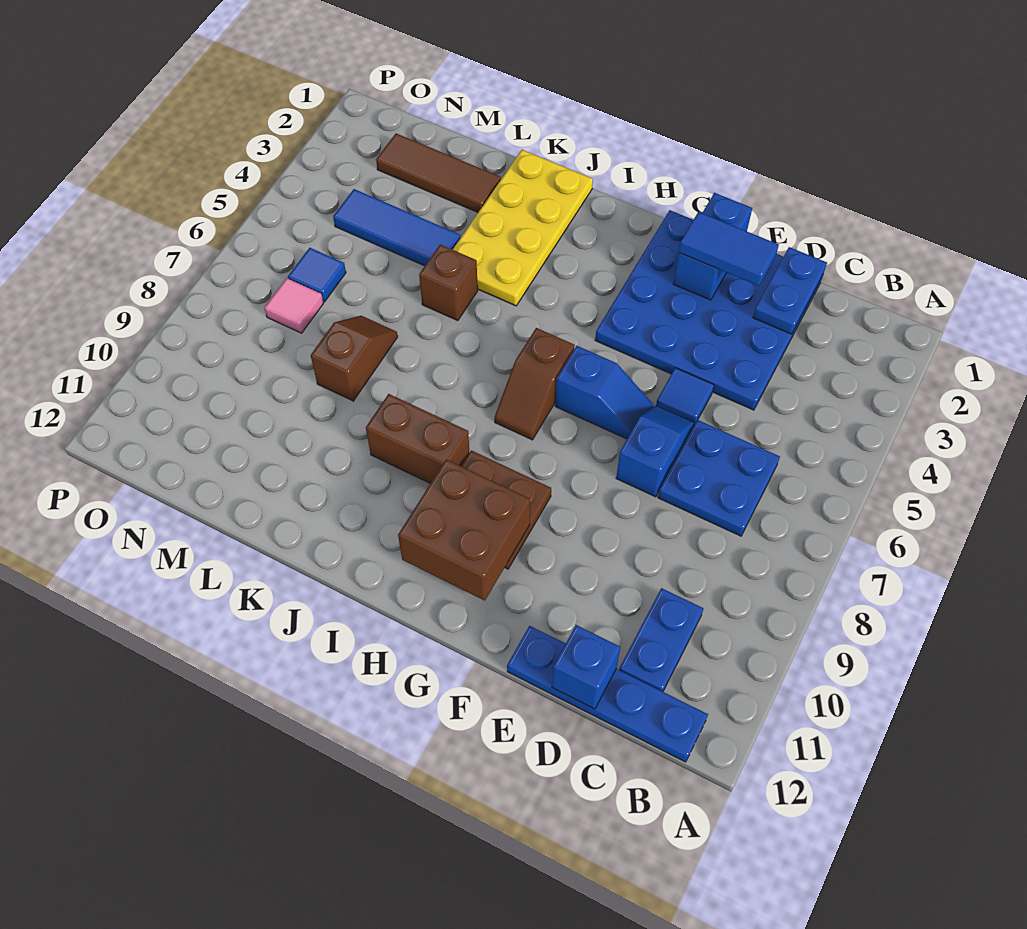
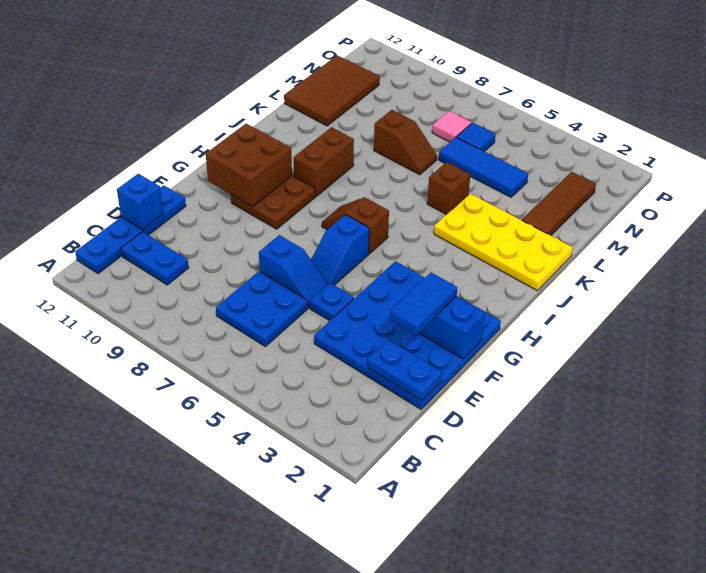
blue 1x1 tile [656,368,714,425] -> blue 1x1 plate [310,283,354,321]
blue 1x3 tile [333,189,461,266] -> blue 1x3 tile turned to [439,137,528,197]
none -> brown 2x3 tile [284,55,380,126]

